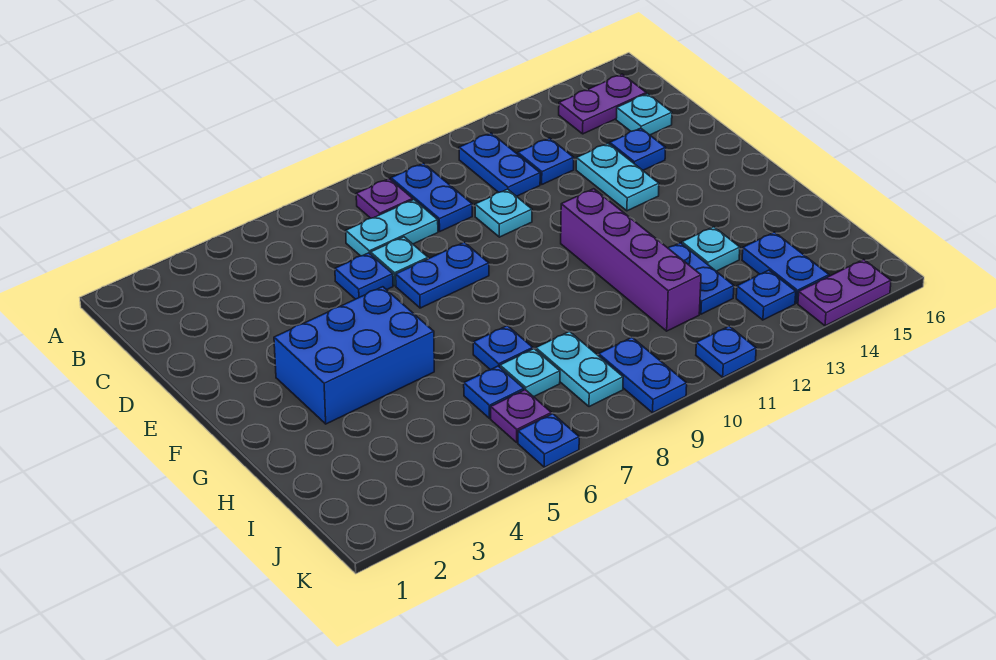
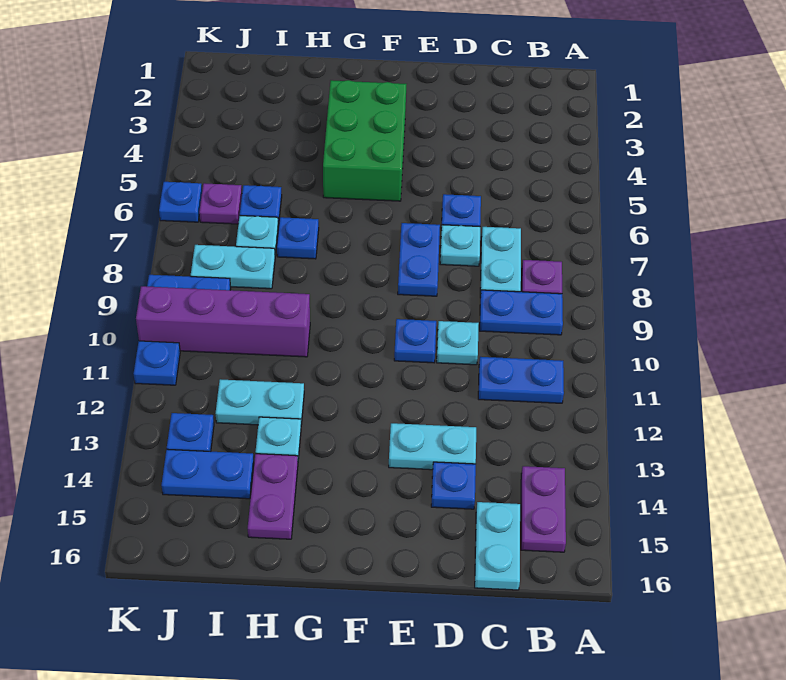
blue 1x1 plate [518,138,574,184] -> blue 1x1 plate moved to [394,319,436,363]
cyan 1x1 plate [616,94,672,135] -> cyan 1x2 plate [475,502,520,590]
blue 2x3 brick [274,287,434,424] -> green 2x3 brick [323,80,406,201]
purple 1x4 brick [561,189,701,331] -> purple 1x4 brick moved to [136,286,310,357]
blue 1x2 plate [668,243,734,314] -> cyan 1x2 plate [216,379,304,425]
purple 1x2 plate [798,259,891,326] -> purple 1x2 plate moved to [248,454,298,539]

